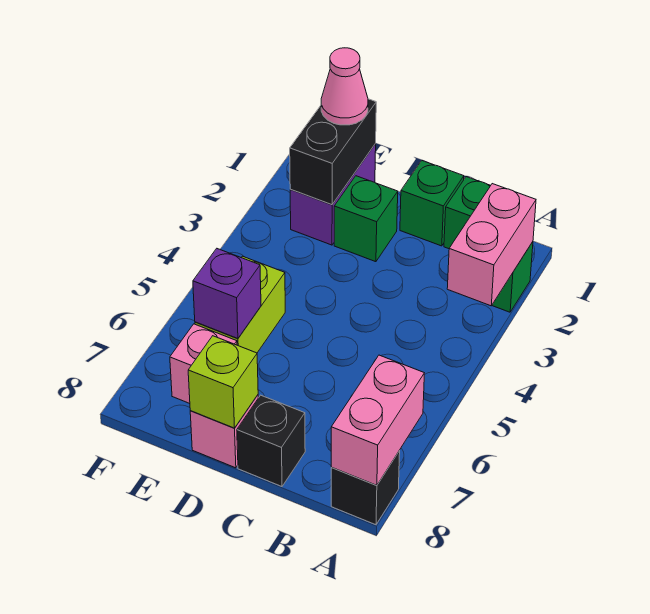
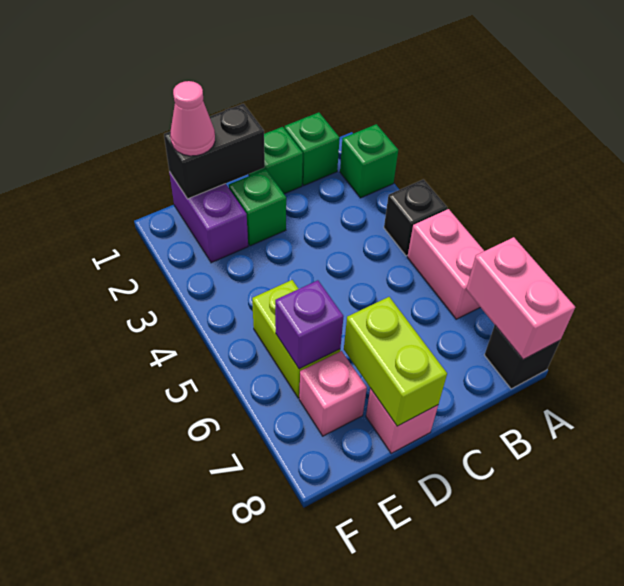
pink 1x2 brick [447,184,536,306] -> pink 1x2 brick moved to [407,209,484,319]
black 1x1 brick [237,395,305,487] -> black 1x1 brick moved to [384,179,447,256]
lime 1x1 brick [188,336,258,428] -> lime 1x2 brick [344,297,447,426]
black 1x2 brick [290,99,376,205] -> black 1x2 brick turned to [164,104,265,199]

